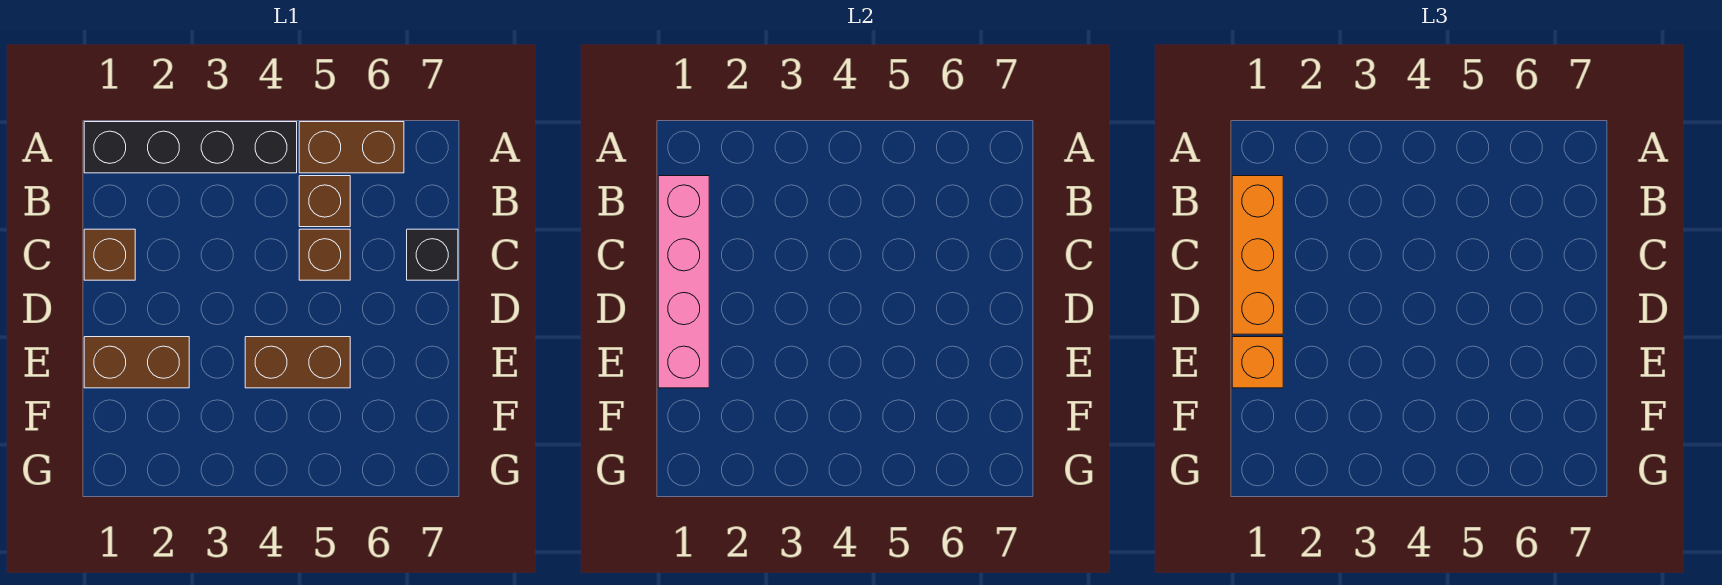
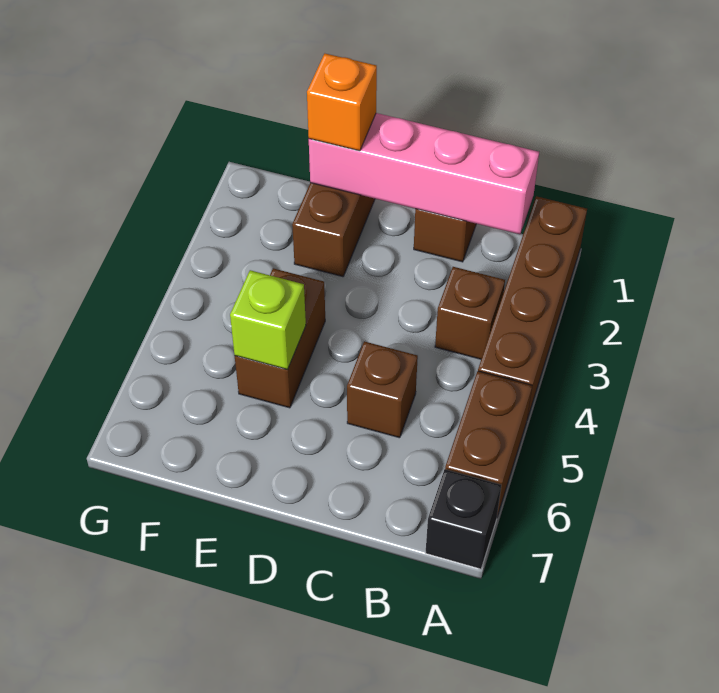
black 1x4 brick [84,122,297,173] -> brown 1x4 brick [478,196,587,419]
orange 1x3 brick [1232,176,1283,334] -> none
brown 1x1 brick [299,176,350,227] -> brown 1x1 brick moved to [435,267,505,359]
black 1x1 brick [407,229,458,280] -> black 1x1 brick moved to [425,469,501,569]
none -> lime 1x1 brick [230,270,306,370]

